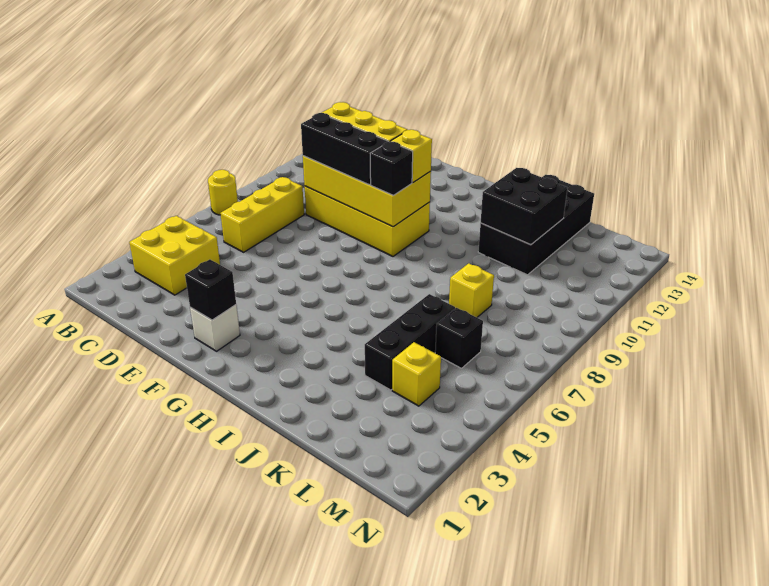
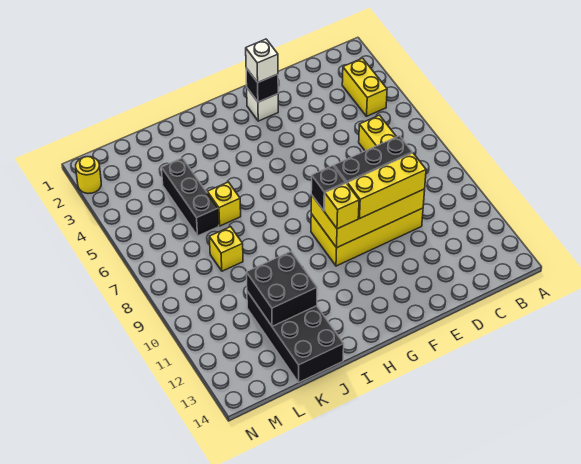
yellow 1x1 round brick [208,170,238,215] -> yellow 1x1 round brick moved to [76,157,101,193]
yellow 2x2 brick [129,216,220,295] -> yellow 1x2 brick [342,58,387,116]
none -> white 1x1 brick [246,39,278,82]
yellow 1x1 brick [392,342,441,406] -> yellow 1x1 brick moved to [207,182,241,226]
black 1x1 brick [435,308,483,368] -> none

